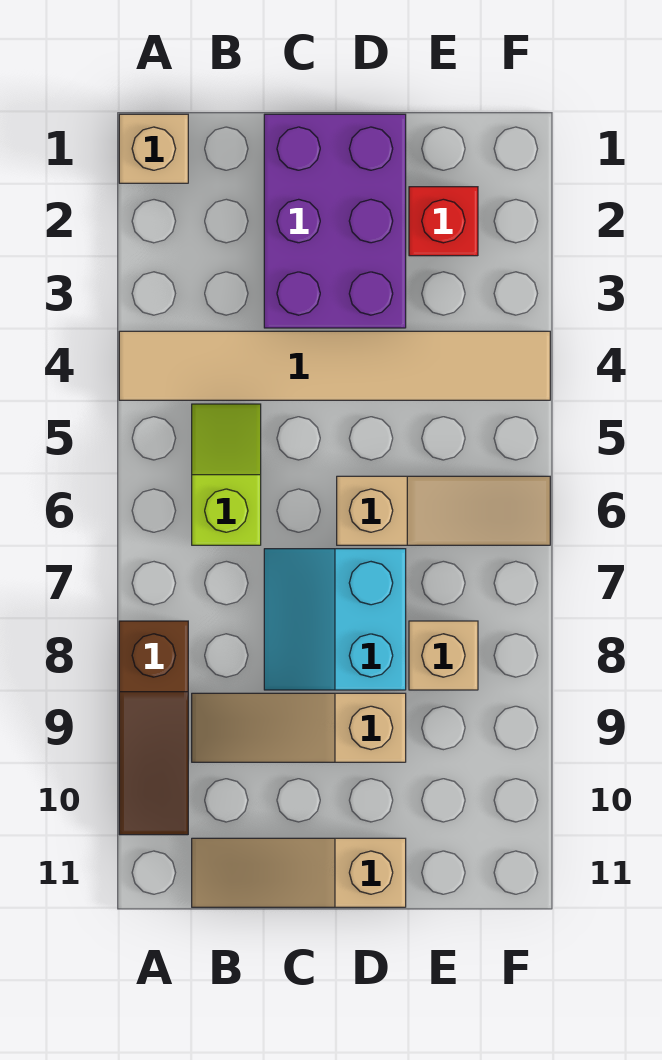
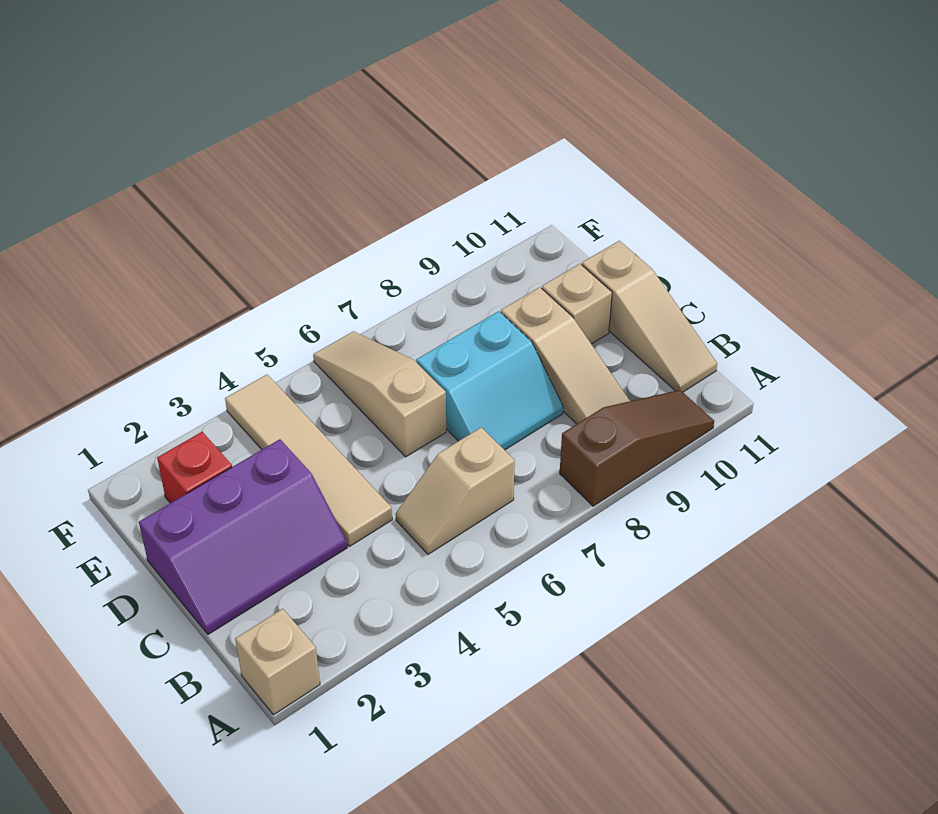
tan 1x6 tile [119,331,550,400] -> tan 1x4 tile [225,375,392,546]
lime 1x2 slope [192,404,261,545] -> tan 1x2 slope [396,427,515,554]
purple 2x3 brick [264,114,406,328] -> purple 2x3 slope [139,439,347,634]
tan 1x1 brick [409,621,478,690] -> tan 1x1 brick moved to [542,264,612,344]

